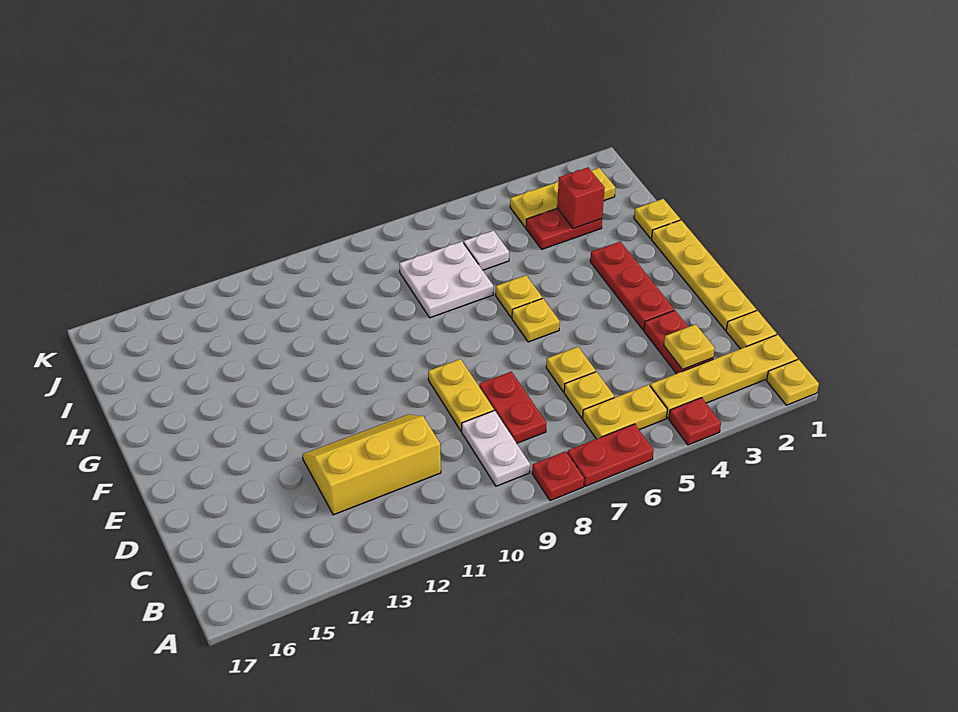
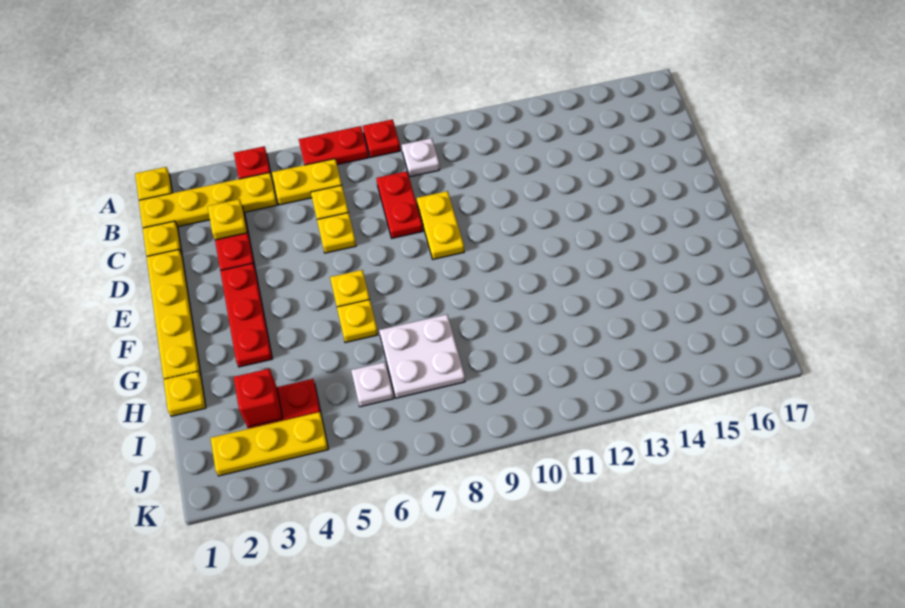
white 1x2 plate [462,410,530,486] -> white 1x1 plate [402,138,440,177]
yellow 2x3 slope [302,414,441,515] -> none

